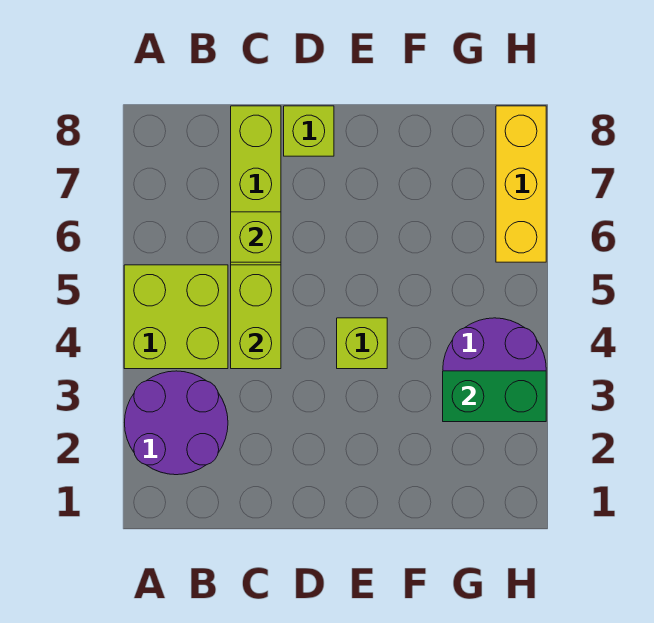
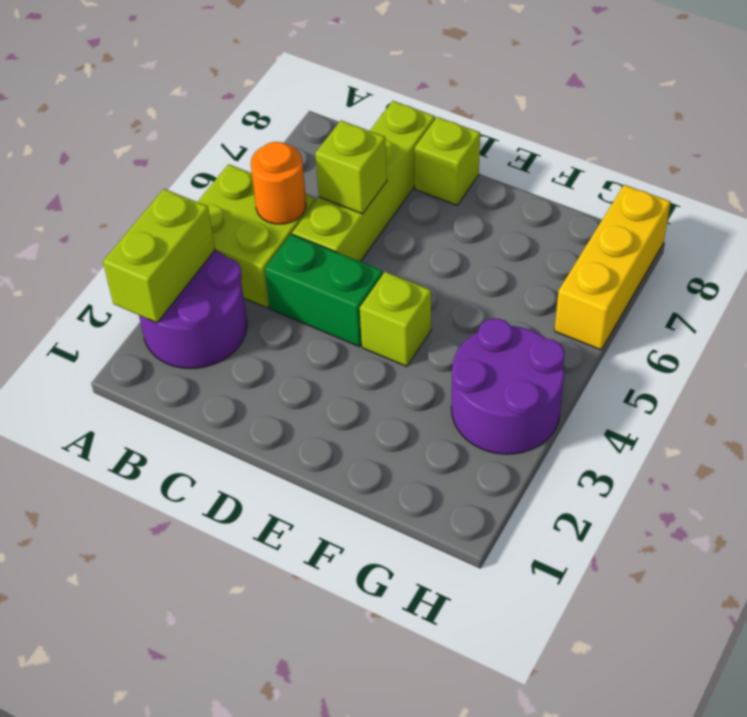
none -> orange 1x1 round brick [251,142,306,224]
lime 1x2 brick [231,265,281,369] -> lime 1x2 brick moved to [103,189,215,323]
green 1x2 brick [443,371,546,422] -> green 1x2 brick moved to [265,234,383,347]

